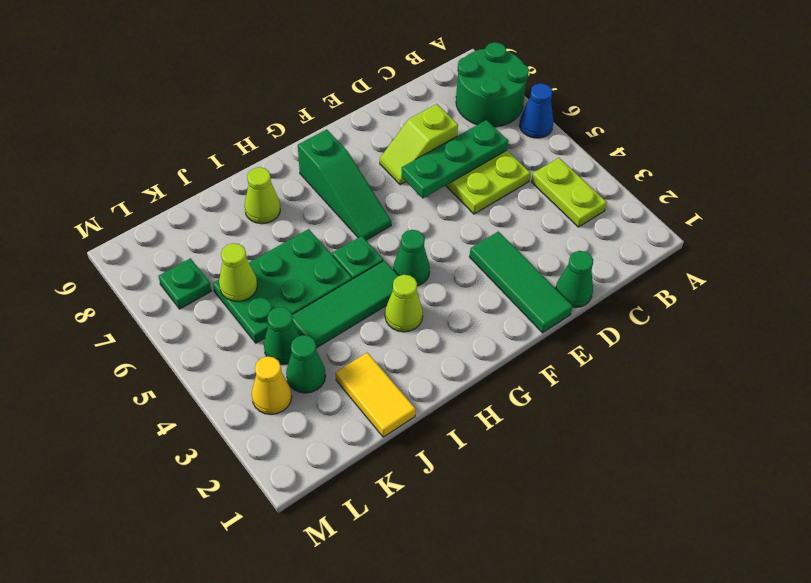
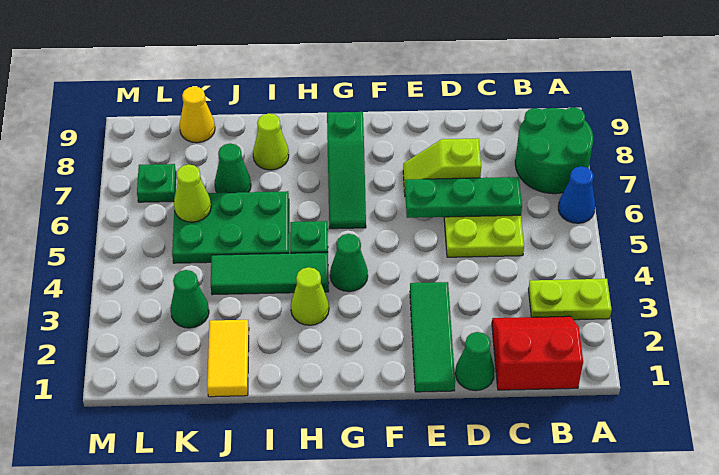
none -> red 2x2 slope [492,316,583,390]
lime 1x2 plate [531,158,607,227] -> lime 1x2 plate turned to [528,279,612,320]
green 1x1 cone [264,307,300,365] -> green 1x1 cone moved to [215,144,251,193]
yellow 1x1 cone [252,356,292,414] -> yellow 1x1 cone moved to [179,87,215,143]

